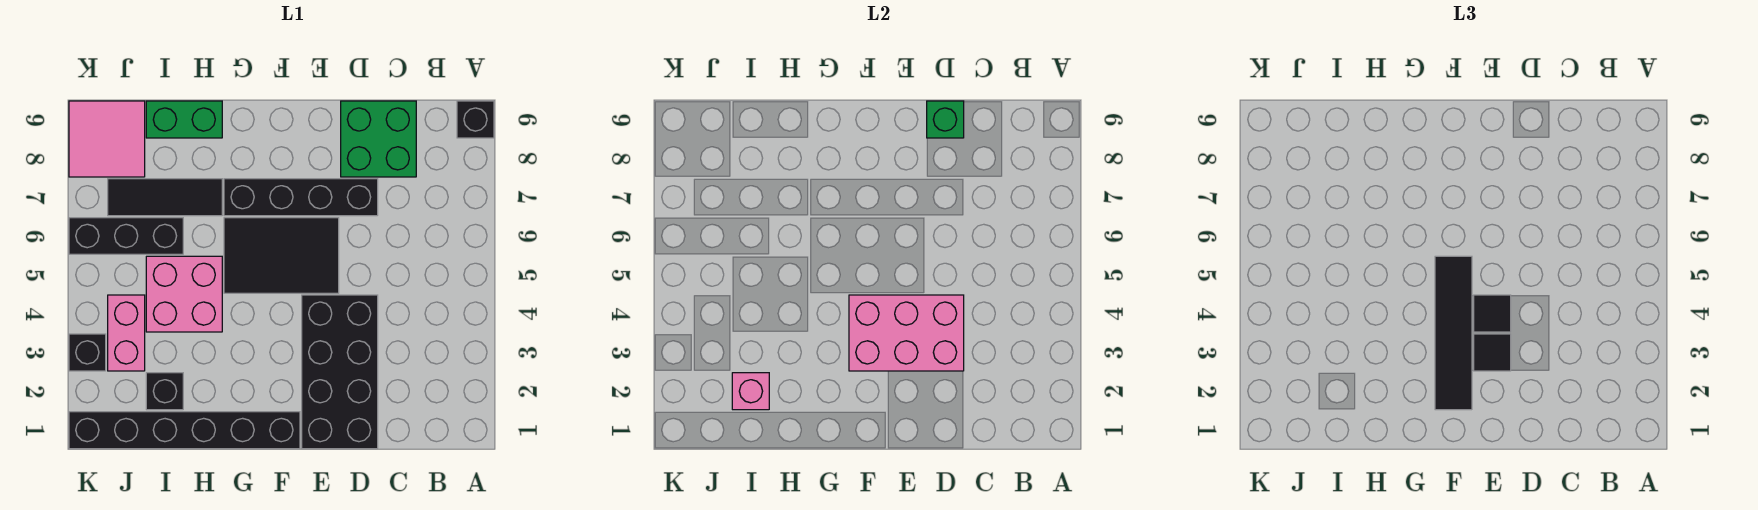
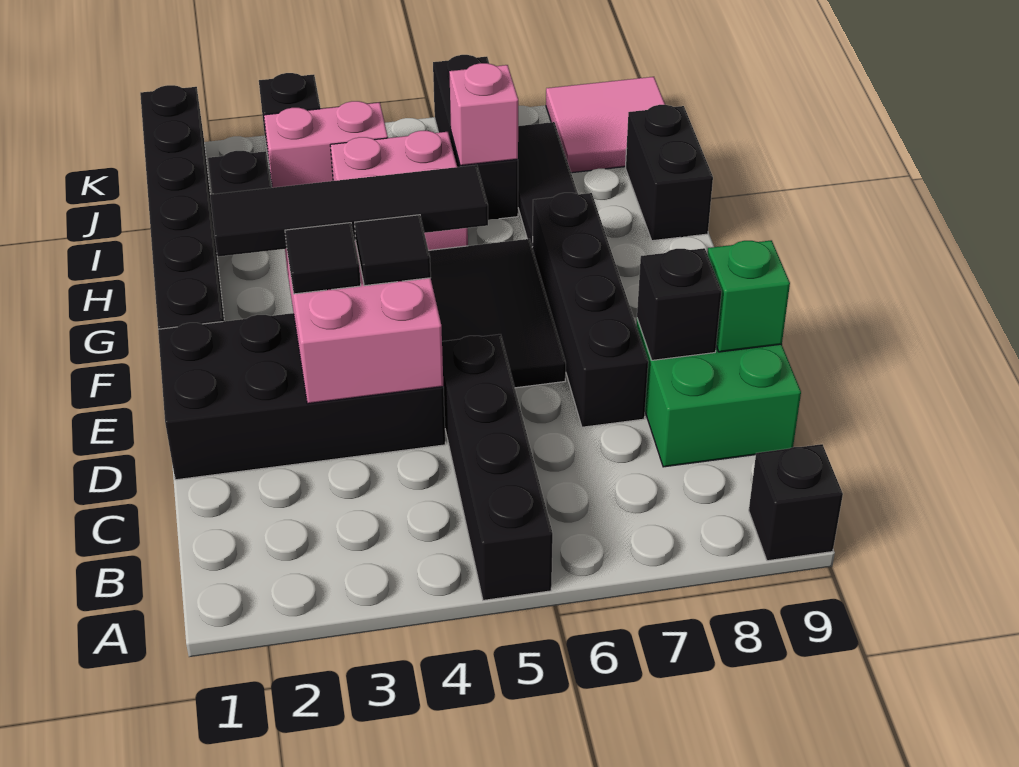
none -> black 1x4 brick [442,334,553,600]
none -> black 1x1 brick [637,248,722,360]
green 1x2 brick [146,101,222,138] -> black 1x2 brick [626,105,713,241]
pink 1x1 brick [732,373,769,410] -> pink 1x1 brick moved to [449,63,518,166]

